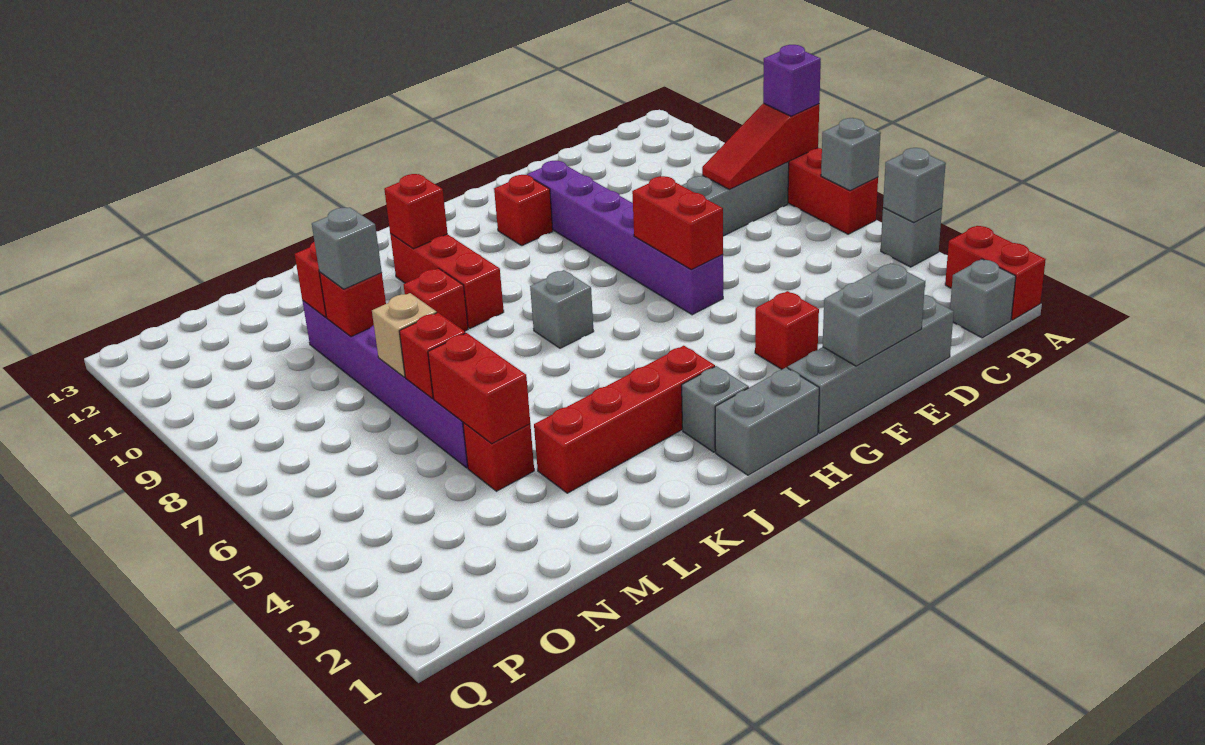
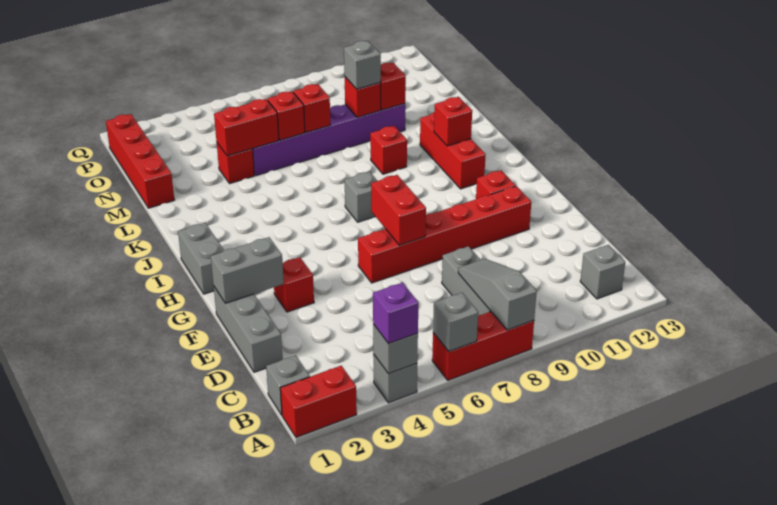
red 1x3 slope [702,103,819,189] -> grey 1x3 slope [458,259,537,330]
purple 1x1 brick [763,45,821,116] -> purple 1x1 brick moved to [373,283,418,344]
grey 1x4 brick [788,295,954,433] -> grey 1x3 brick [214,287,283,372]
grey 1x2 brick [823,263,925,366] -> grey 1x2 brick turned to [211,237,284,303]
purple 1x6 brick [527,161,723,315] -> red 1x6 brick [358,186,531,283]
red 1x2 brick [632,176,723,270] -> red 1x2 brick turned to [371,175,426,245]
grey 1x1 brick [682,366,749,452] -> grey 1x1 brick moved to [580,245,625,299]
red 1x4 brick [534,346,715,493] -> red 1x4 brick moved to [106,114,174,208]
red 1x3 brick [390,234,504,328] -> red 1x3 brick turned to [420,112,486,189]
tan 1x1 brick [372,293,437,377] -> red 1x1 brick [293,84,330,133]

